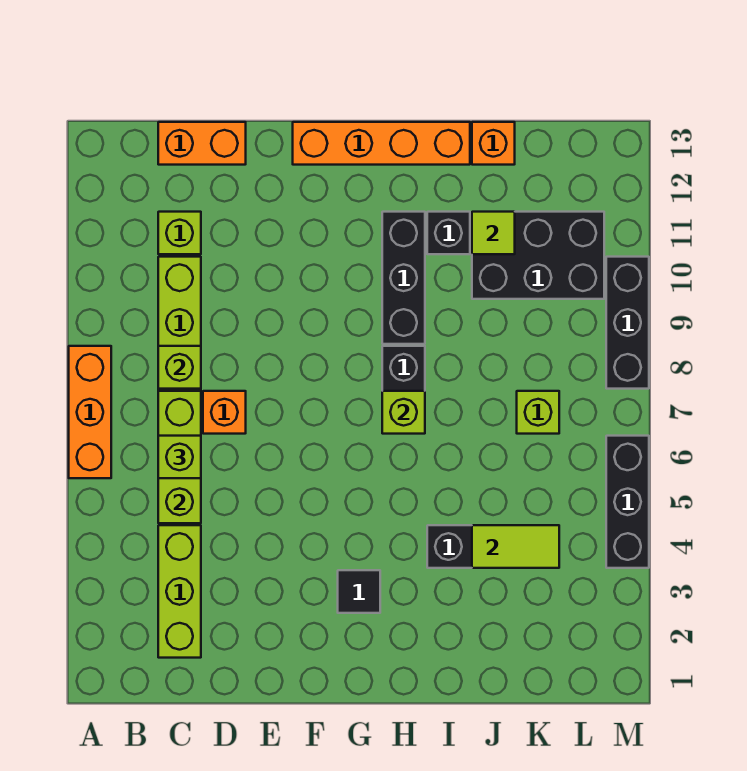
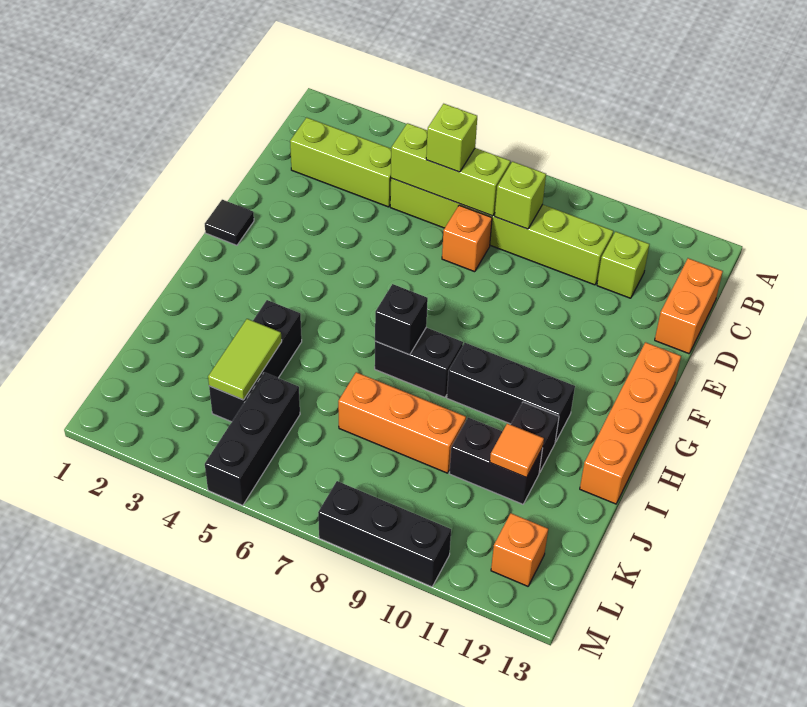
orange 1x3 brick [69,346,111,478] -> orange 1x3 brick moved to [338,372,466,473]
black 1x1 tile [338,570,380,613] -> black 1x1 tile moved to [205,200,254,245]
lime 1x1 brick [382,391,425,434] -> black 1x1 brick [375,284,428,355]
black 2x3 brick [472,212,604,299] -> black 1x2 brick [449,418,543,504]
lime 1x1 tile [472,212,515,254] -> orange 1x1 tile [490,423,544,478]
orange 1x1 brick [472,122,515,165] -> orange 1x1 brick moved to [491,513,548,586]
lime 1x1 brick [517,391,559,434] -> none
black 1x3 brick [606,436,649,568] -> black 1x3 brick turned to [205,372,300,505]

